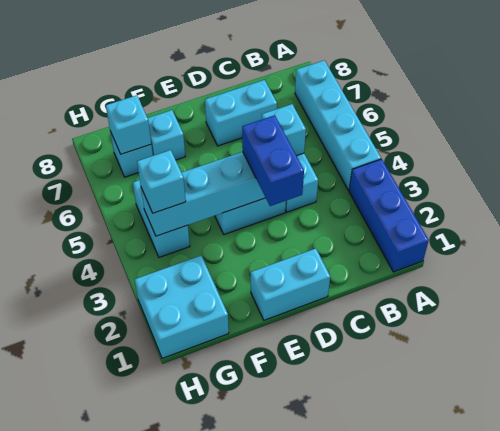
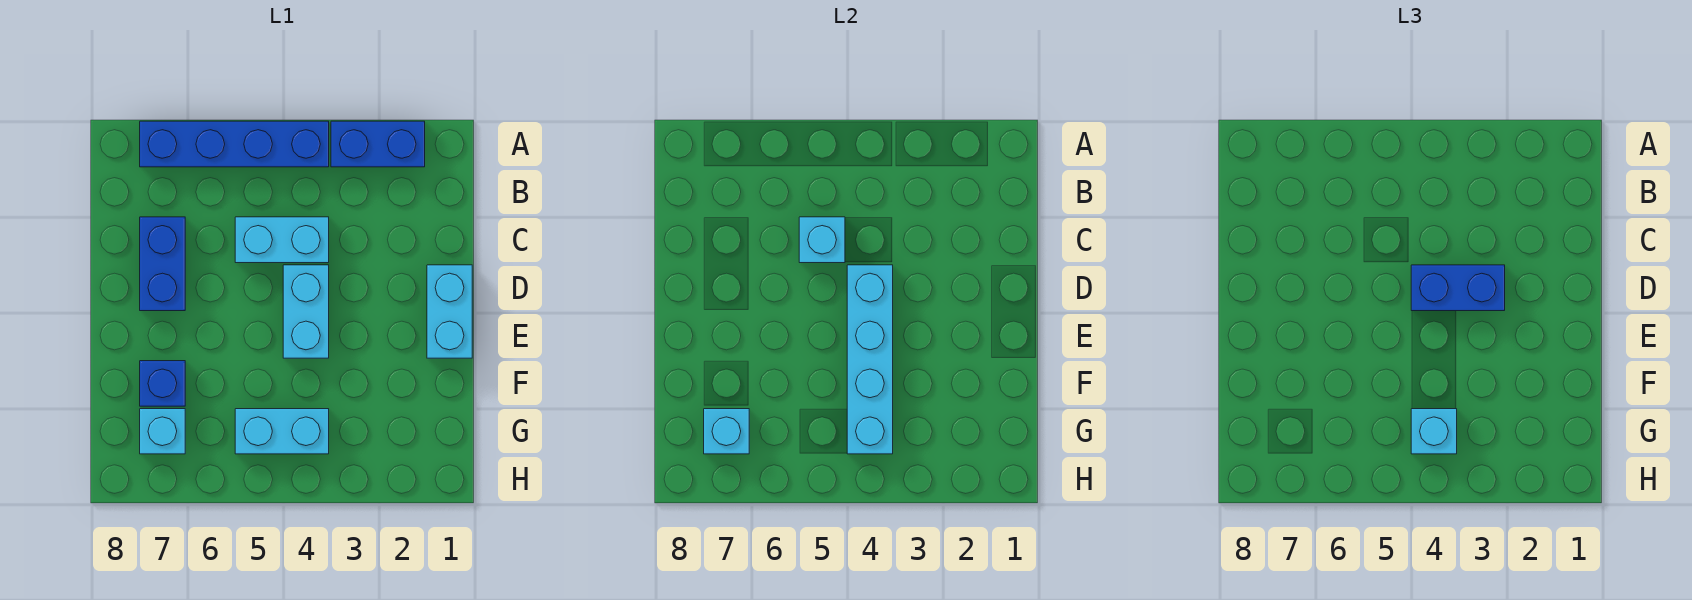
blue 1x3 brick [349,159,429,272] -> blue 1x2 brick [331,121,425,167]
cyan 1x4 brick [295,60,381,190] -> blue 1x4 brick [140,121,329,167]
cyan 1x2 brick [205,80,277,146] -> blue 1x2 brick [140,217,185,311]
cyan 1x1 brick [148,110,185,160] -> blue 1x1 brick [140,361,185,406]
cyan 2x2 brick [134,256,229,358] -> none

